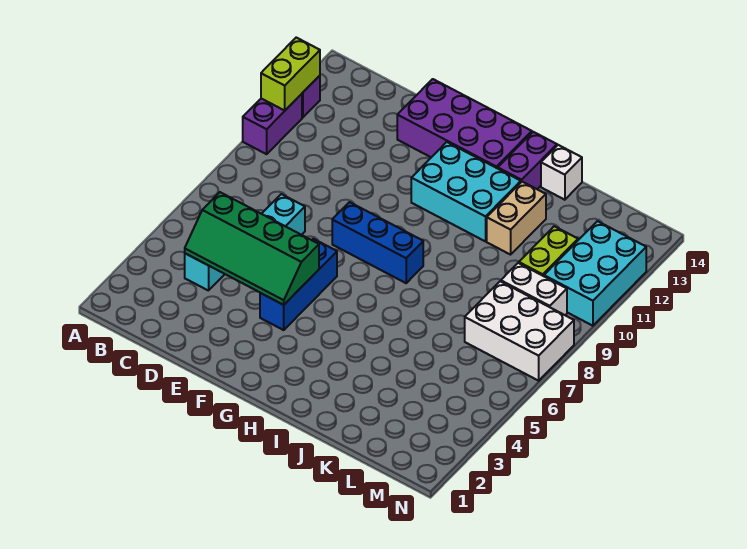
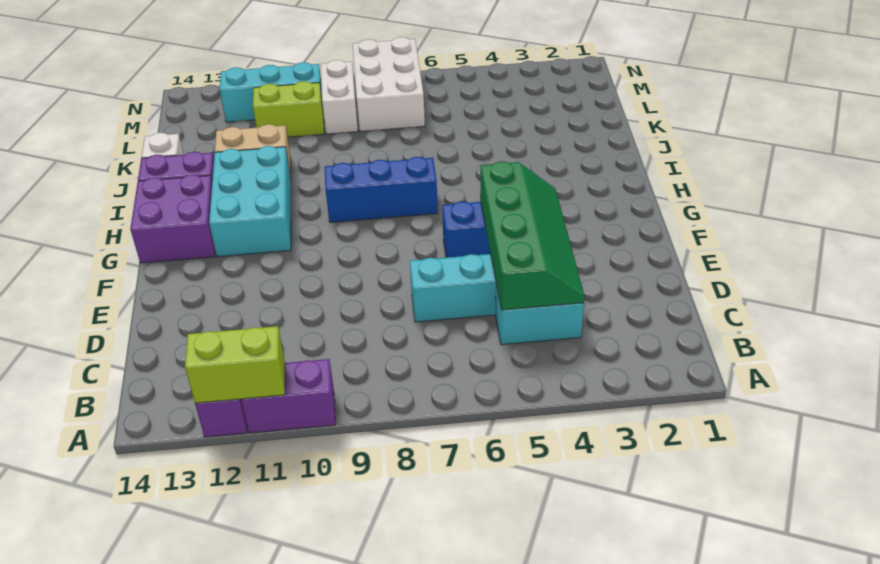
purple 2x4 brick [397,79,532,168] -> purple 2x2 brick [130,175,215,263]
blue 1x3 brick [332,202,423,283] -> blue 1x3 brick turned to [325,157,438,222]
cyan 2x3 brick [544,221,646,326] -> cyan 1x3 brick [220,62,322,122]

